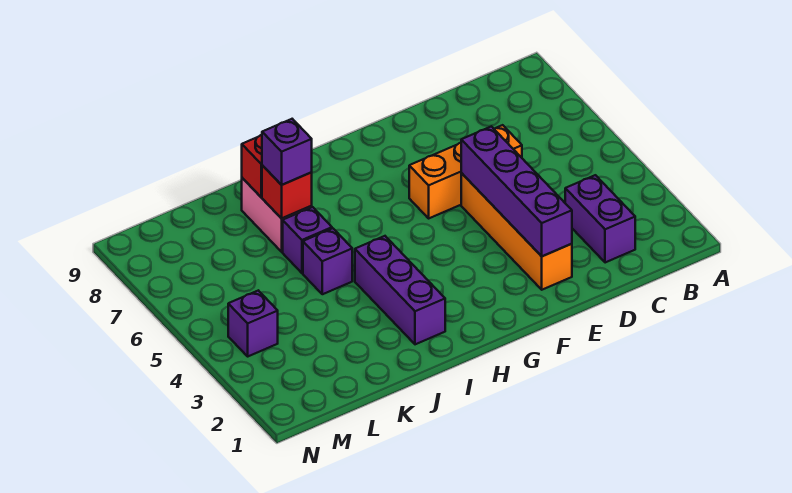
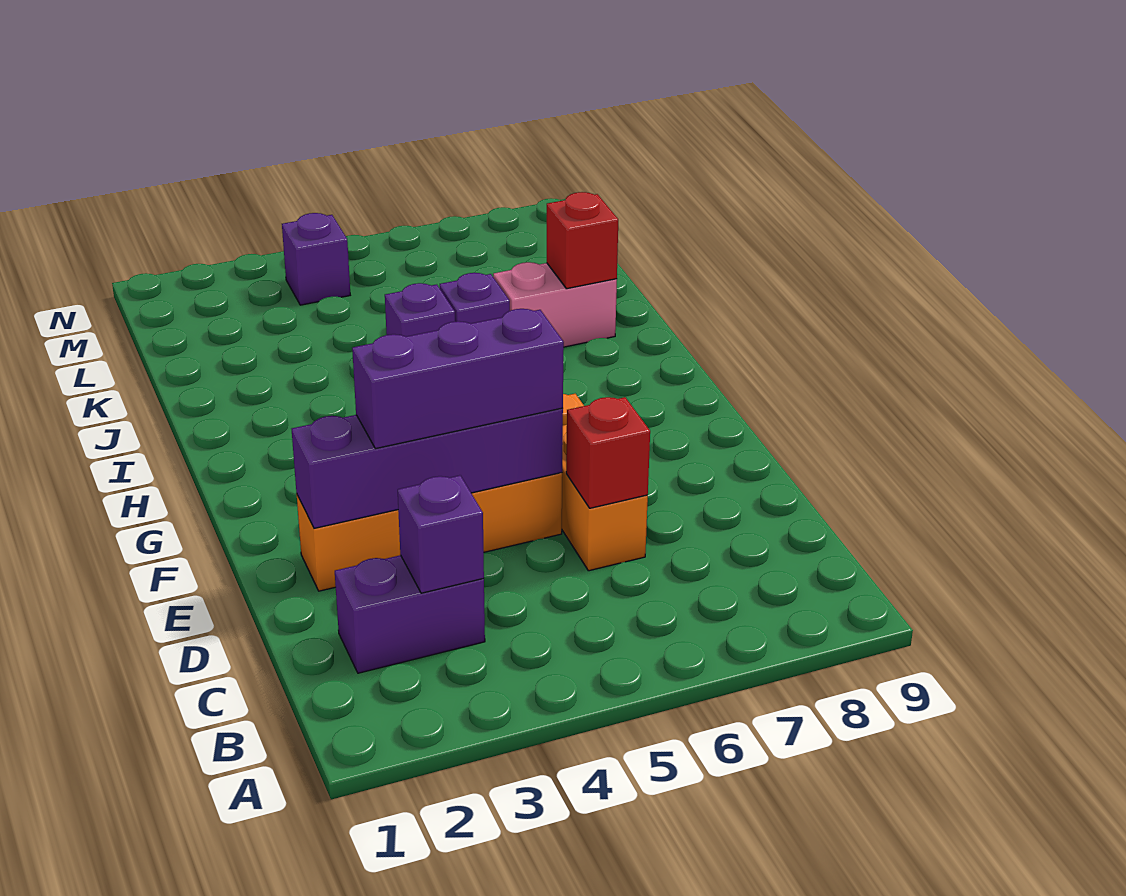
purple 1x3 brick [355,236,445,344] -> purple 1x3 brick moved to [352,309,564,449]
red 1x1 brick [262,165,312,219] -> red 1x1 brick moved to [566,397,650,508]
purple 1x1 brick [262,119,312,185] -> purple 1x1 brick moved to [398,475,484,593]

